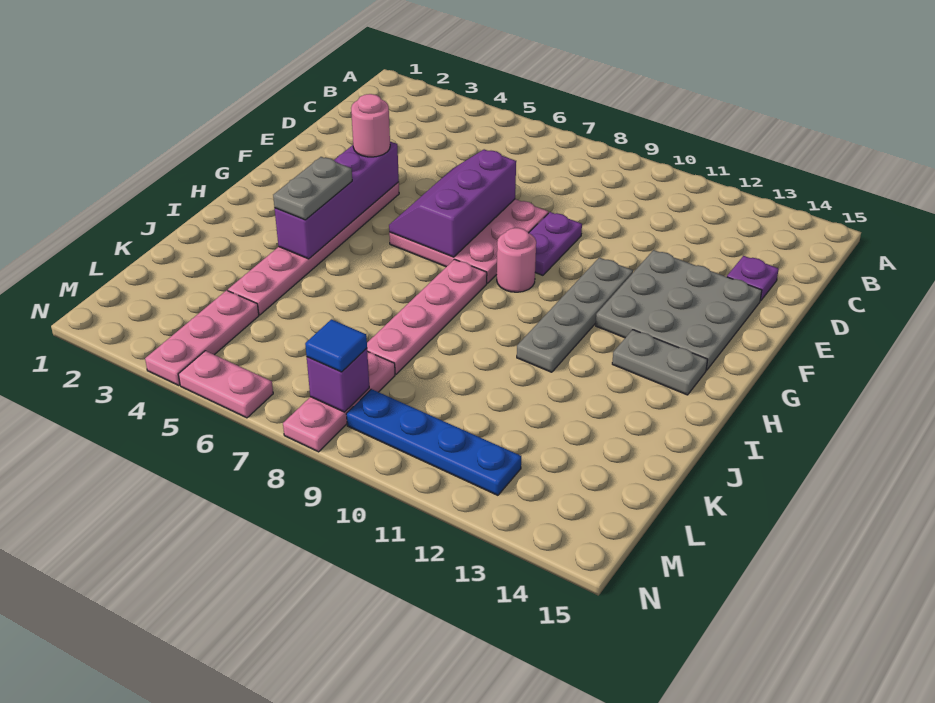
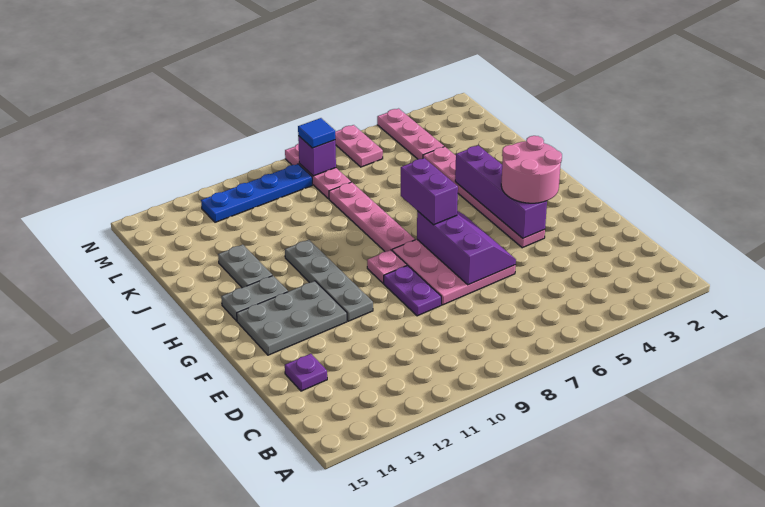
grey 3x3 plate [596,250,762,370] -> grey 2x3 plate [237,281,347,355]
pink 1x1 round brick [351,94,390,157] -> pink 2x2 round brick [501,136,562,203]
none -> purple 1x2 brick [401,158,458,225]
pink 1x1 round brick [497,228,536,292] -> pink 1x1 plate [367,250,407,283]
grey 1x2 plate [273,157,352,220] -> grey 1x2 plate moved to [218,245,272,288]
pink 1x2 plate [178,351,273,418] -> pink 1x2 plate turned to [335,125,383,167]

